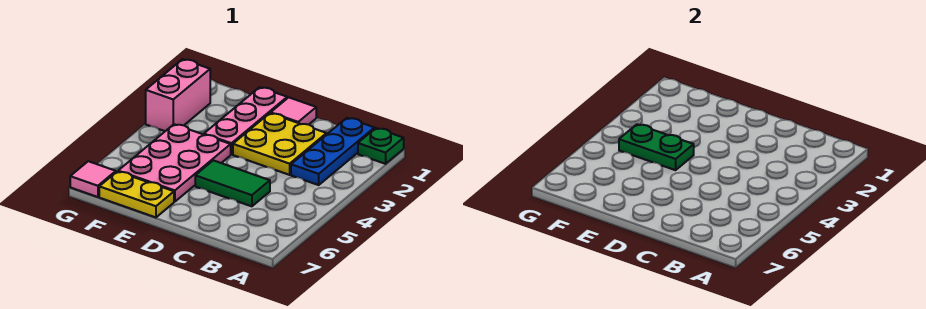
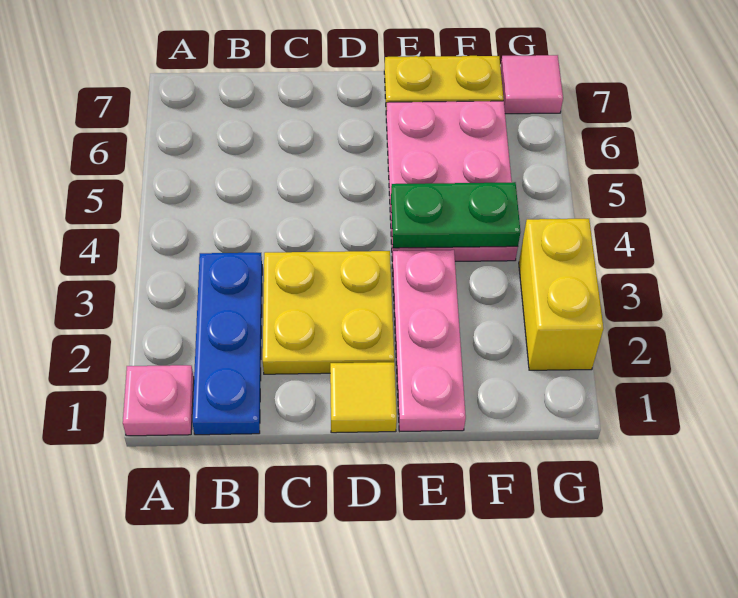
green 1x1 plate [358,128,404,164] -> pink 1x1 plate [123,365,194,436]
green 1x2 tile [195,160,270,206] -> none
pink 1x1 tile [271,97,316,125] -> yellow 1x1 tile [330,362,397,433]
pink 1x2 brick [146,59,210,131] -> yellow 1x2 brick [519,219,604,370]

